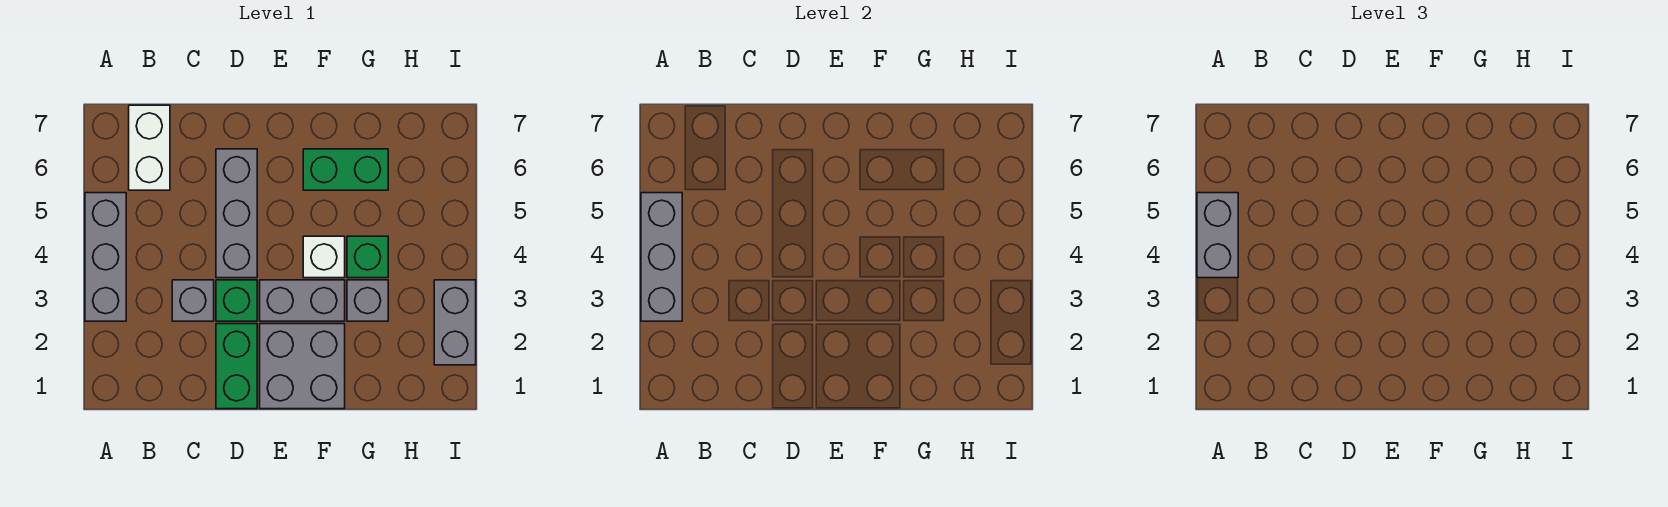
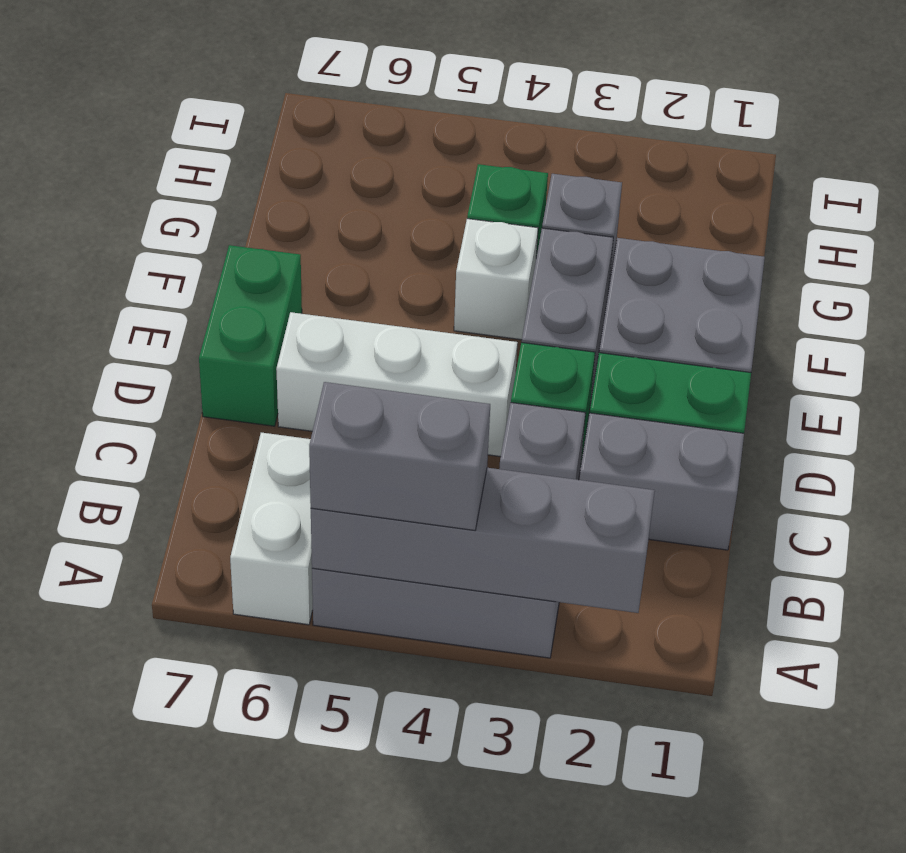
grey 1x3 brick [641,193,682,321] -> grey 1x4 brick [311,468,655,613]
white 1x2 brick [129,105,170,190] -> white 1x2 brick turned to [230,433,313,625]
grey 1x3 brick [216,149,257,278] -> white 1x3 brick [276,312,518,457]
green 1x2 brick [303,149,388,190] -> green 1x2 brick moved to [199,245,302,426]
grey 1x2 brick [434,280,476,365] -> grey 1x2 brick moved to [579,413,744,550]

